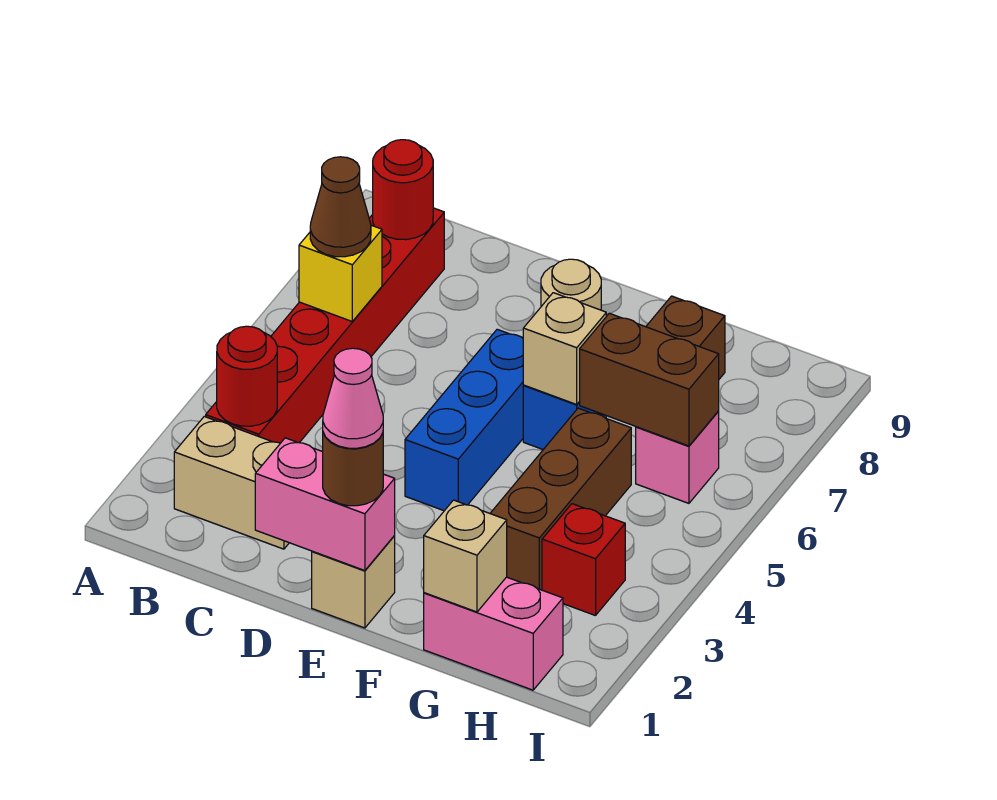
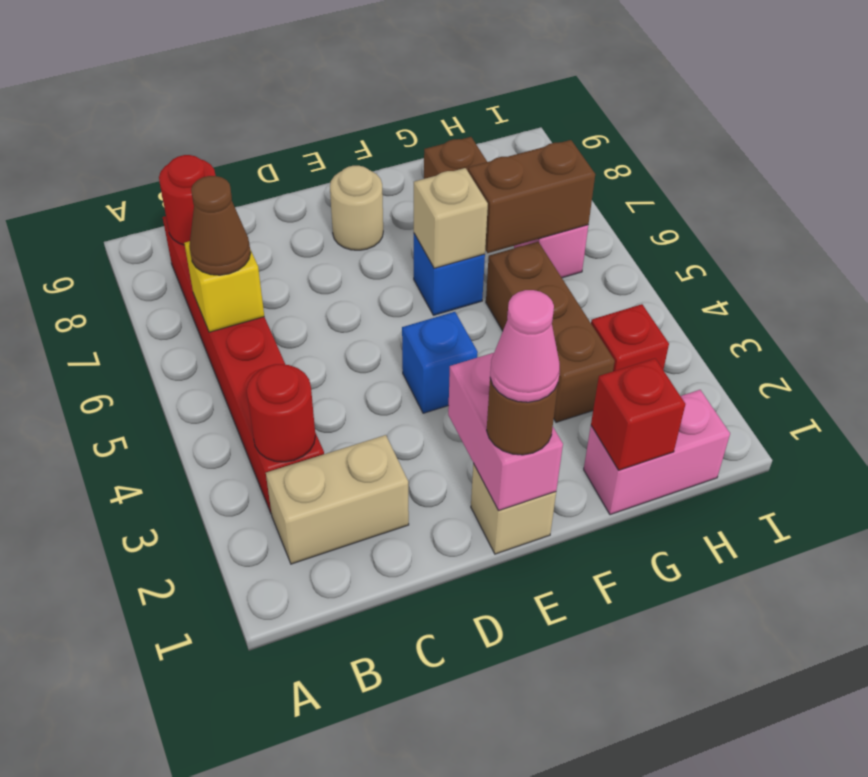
pink 1x2 brick [255,438,395,571] -> pink 1x2 brick turned to [448,353,563,510]
blue 1x3 brick [405,329,524,511] -> blue 1x1 brick [402,312,478,413]
tan 1x1 brick [424,500,507,612] -> red 1x1 brick [591,358,685,470]

